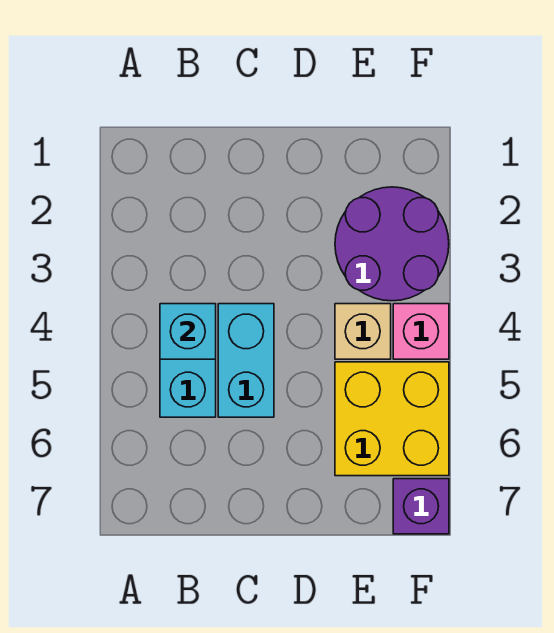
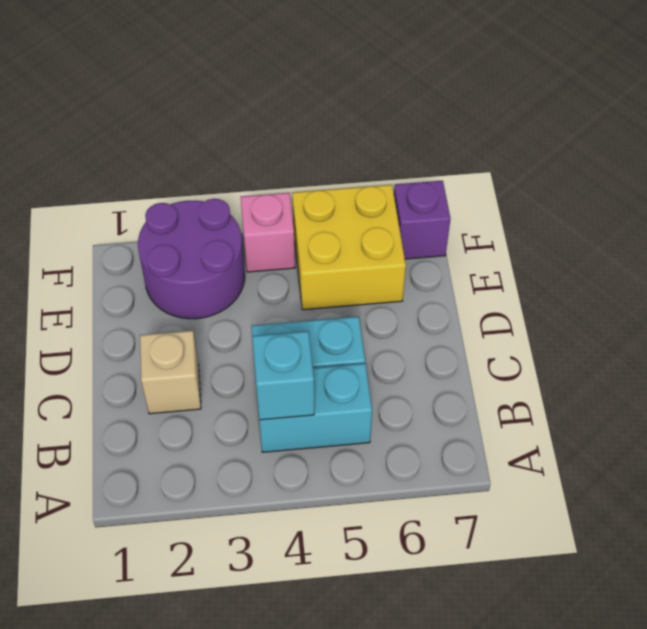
tan 1x1 brick [335,304,391,359] -> tan 1x1 brick moved to [140,331,201,414]

